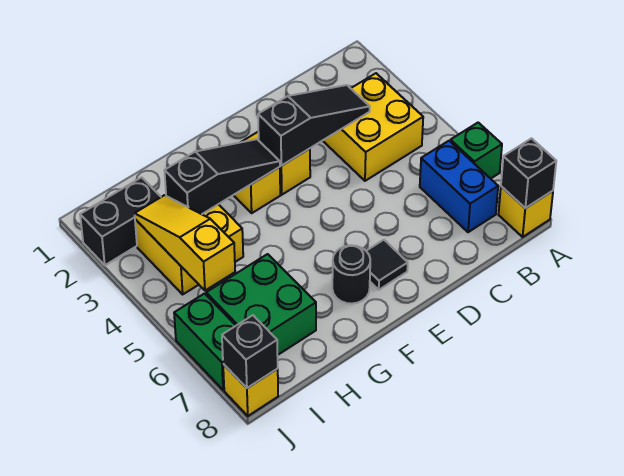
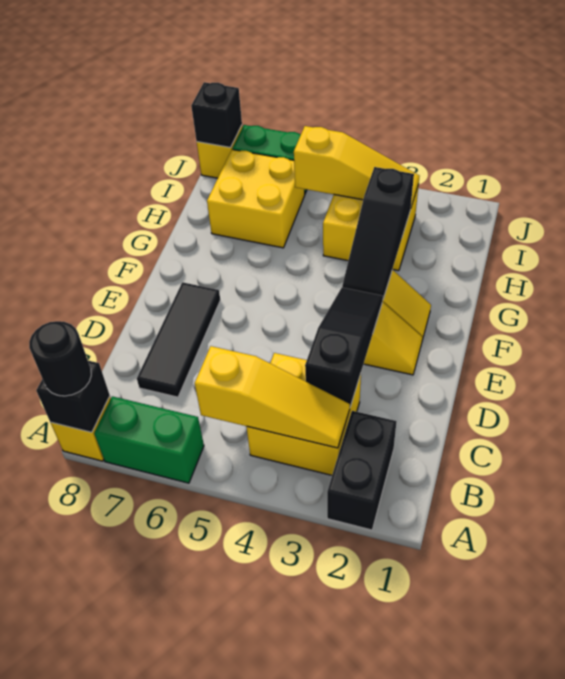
green 1x1 brick [450,123,502,179] -> green 1x2 brick [94,396,204,483]
none -> yellow 1x3 slope [195,346,350,448]
blue 1x2 brick [420,141,498,232] -> none
black 1x3 slope [258,85,370,166] -> black 1x3 slope turned to [305,287,383,407]
black 1x1 tile [367,240,408,290] -> black 1x3 tile [137,282,220,397]
black 1x1 round brick [332,245,370,304] -> black 1x1 round brick moved to [29,321,91,396]
green 2x2 brick [206,254,316,355] -> yellow 2x2 brick [207,149,305,248]
black 1x2 brick [80,177,161,265] -> black 1x2 brick moved to [327,411,397,530]

